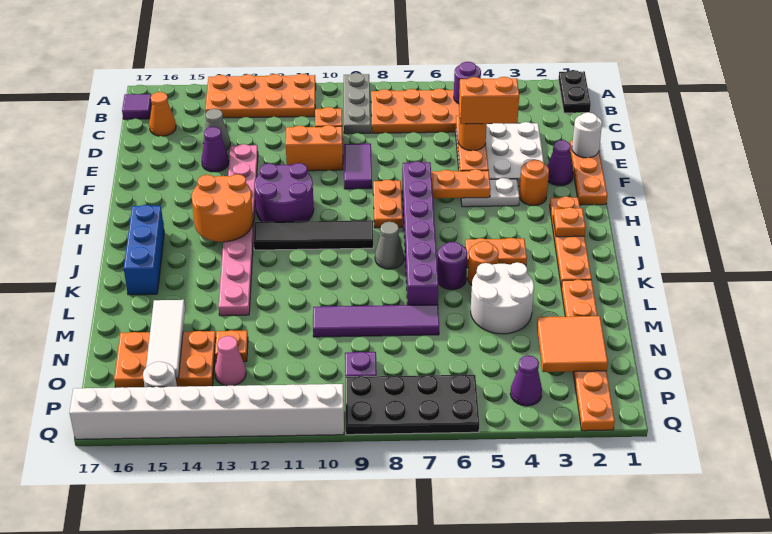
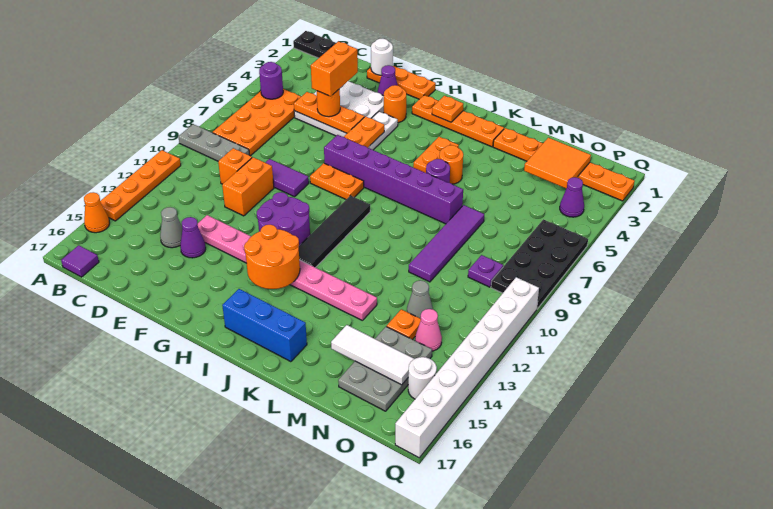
orange 2x4 plate [205,74,316,118] -> orange 1x4 plate [100,150,181,221]
orange 1x1 cone [149,92,176,136] -> orange 1x1 cone moved to [84,192,110,233]
grey 1x1 cone [375,222,404,269] -> grey 1x1 cone moved to [407,280,433,319]
white 2x2 round brick [471,262,534,334] -> none
orange 2x3 plate [114,331,216,388] -> grey 2x3 plate [338,327,432,411]

